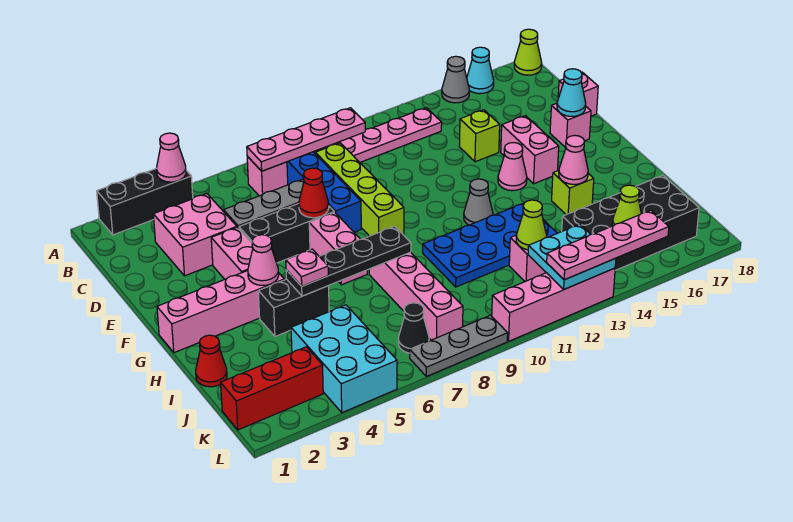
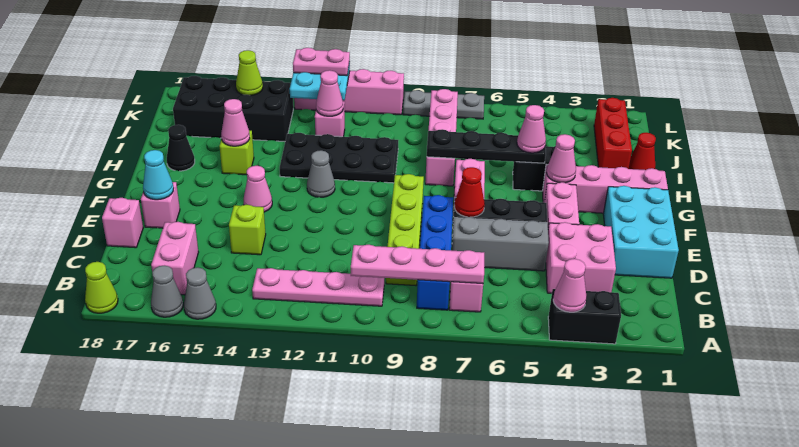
black 1x3 brick [97,168,193,235] -> black 1x2 brick [548,289,621,344]
cyan 1x1 cone [467,47,494,94] -> grey 1x1 cone [151,265,183,317]
pink 1x2 brick [501,116,559,184] -> pink 1x2 brick moved to [151,222,198,295]
pink 1x1 plate [286,249,328,286] -> pink 1x1 cone [517,105,546,153]
blue 2x4 plate [423,203,557,287] -> black 2x4 plate [280,133,398,183]
cyan 2x3 brick [291,305,397,413] -> cyan 2x3 brick moved to [603,186,679,278]
lime 1x1 cone [516,200,547,250] -> pink 1x1 cone [316,70,343,116]
red 1x3 brick [221,347,323,430] -> red 1x3 brick turned to [594,98,632,169]
black 1x1 cone [398,303,429,353] -> black 1x1 cone moved to [167,125,195,171]
pink 1x4 plate [547,210,669,280] -> pink 1x2 plate [293,48,350,76]

